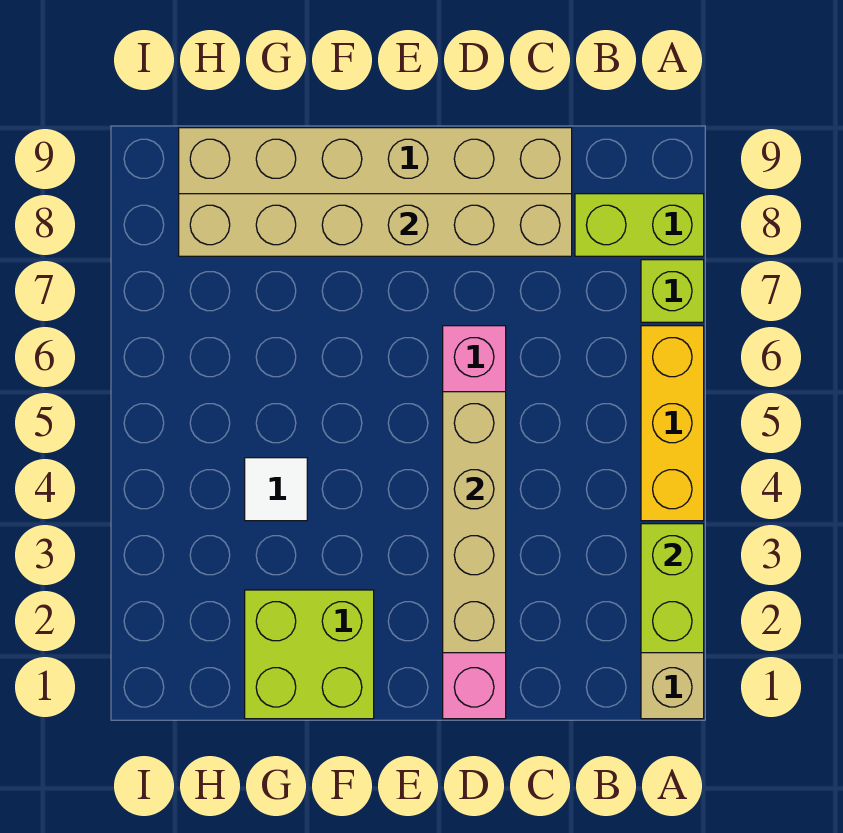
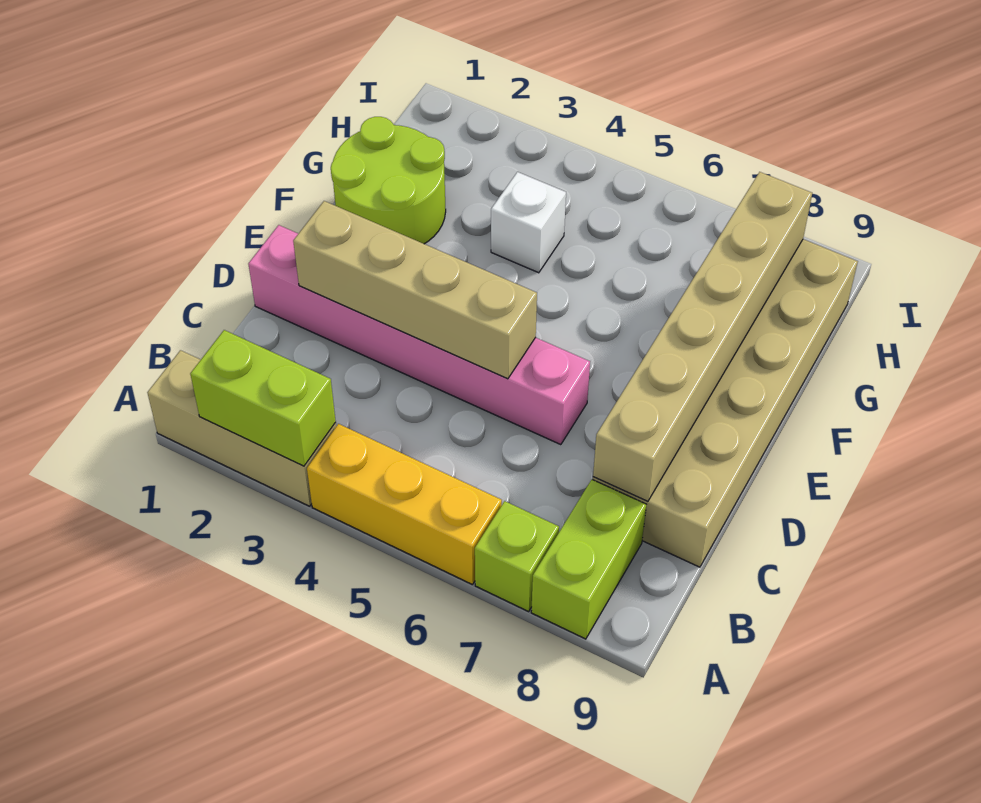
lime 2x2 brick [245,590,374,719] -> lime 2x2 round brick [331,117,446,244]
white 1x1 tile [245,458,307,521] -> white 1x1 brick [491,172,566,273]

